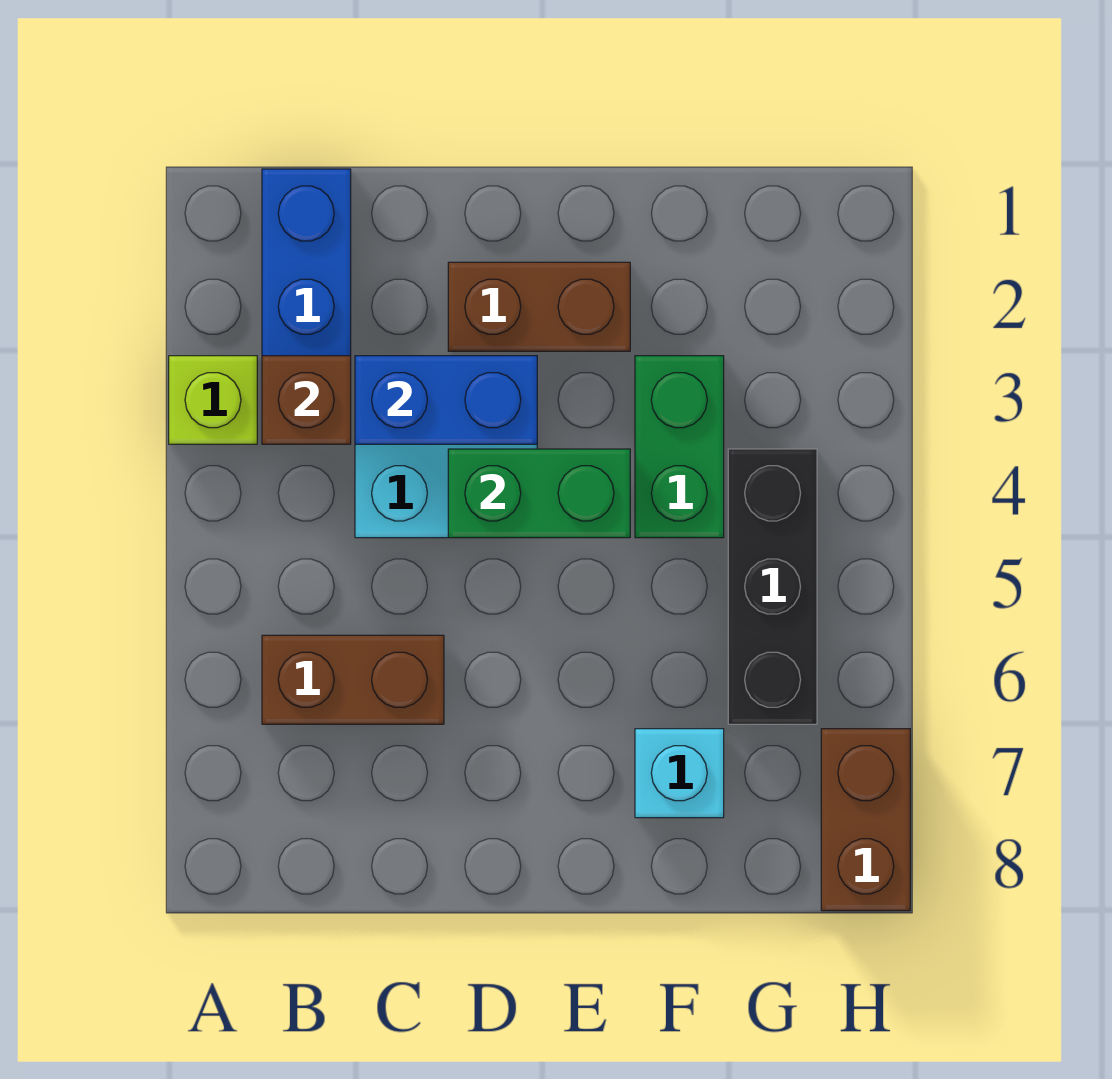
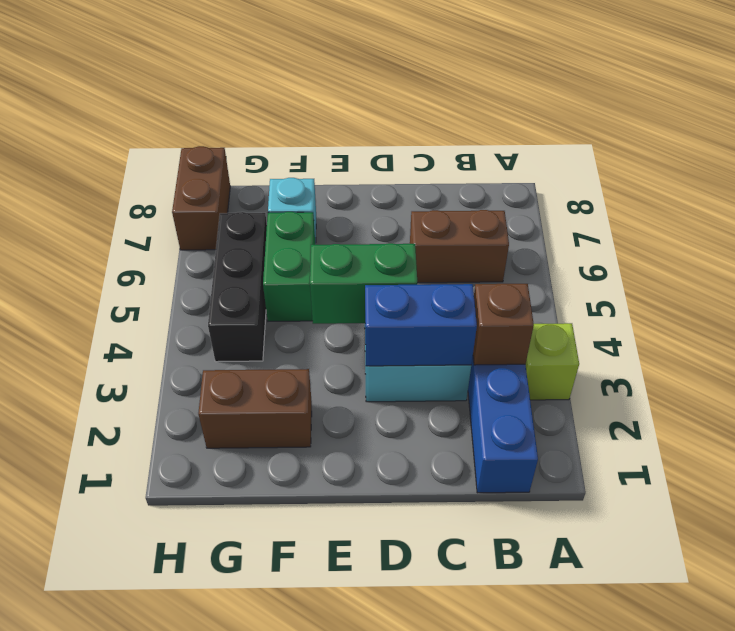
brown 1x2 brick [448,262,630,351] -> brown 1x2 brick moved to [198,369,312,448]
green 1x2 brick [635,356,724,538] -> green 1x2 brick moved to [263,212,315,321]

